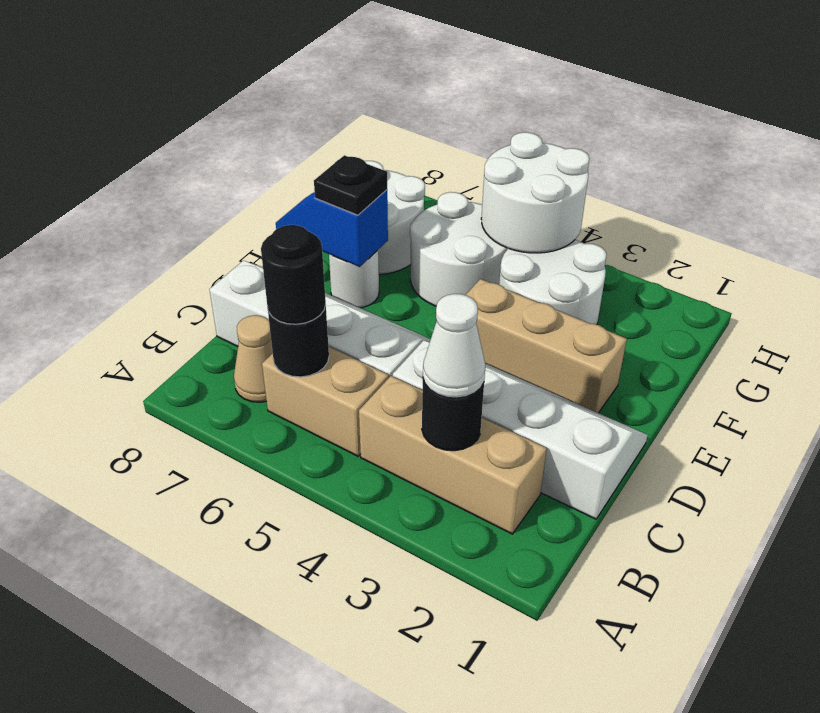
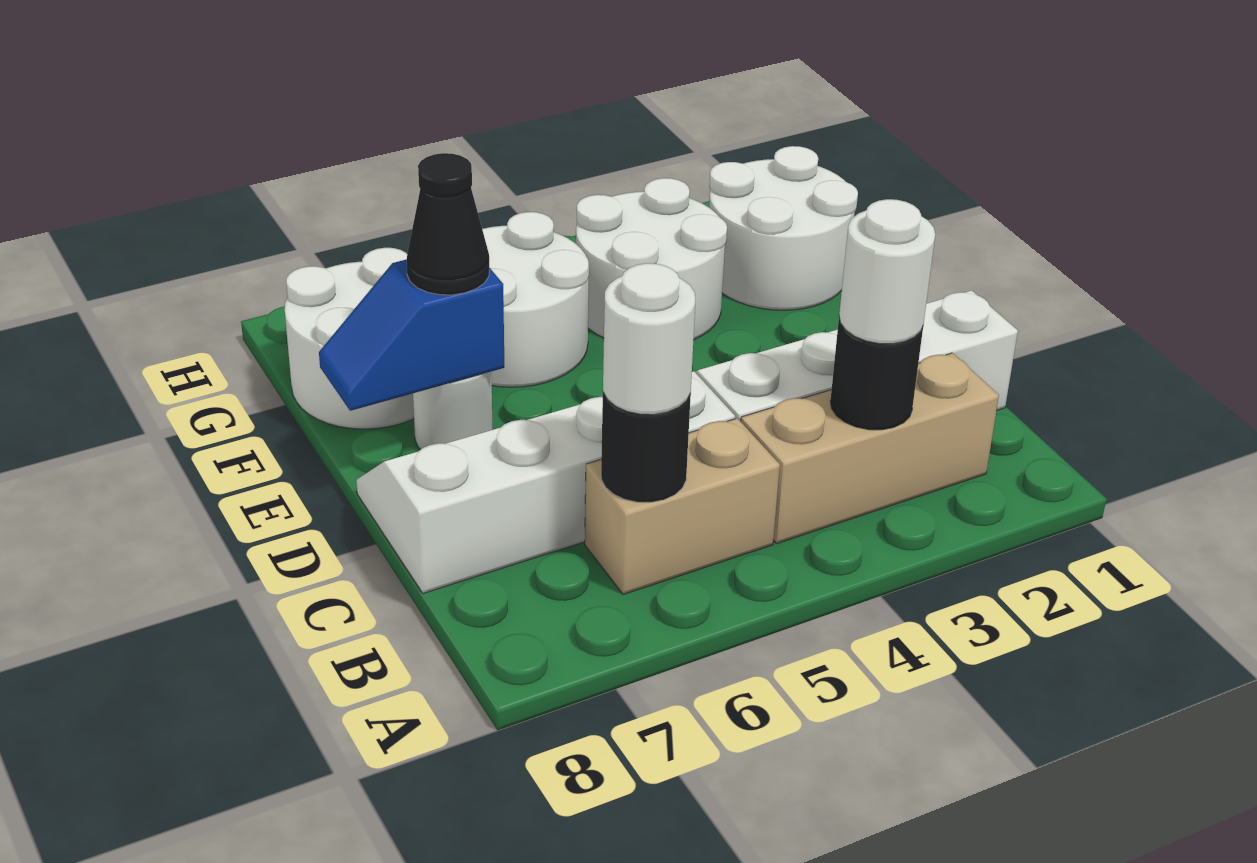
white 1x1 cone [423,294,485,398] -> white 1x1 round brick [839,199,935,344]
black 1x1 round brick [261,225,326,324] -> white 1x1 round brick [603,263,695,415]
tan 1x1 cone [234,315,273,402] -> none
tan 1x3 brick [466,279,627,413] -> none
black 1x1 plate [314,155,387,215] -> black 1x1 cone [406,153,489,295]
white 2x2 round brick [481,132,589,253] -> white 2x2 round brick moved to [709,146,858,310]

